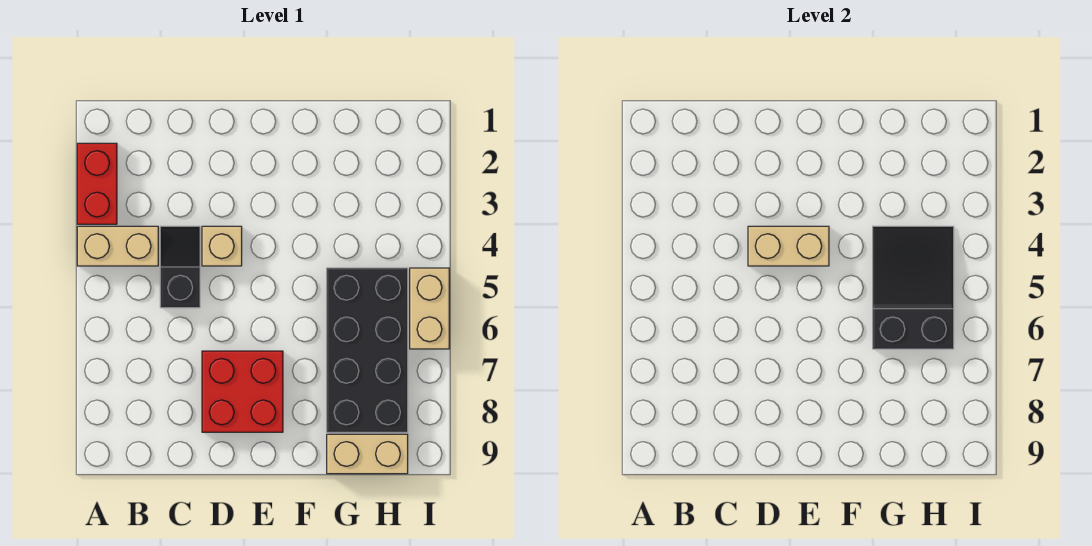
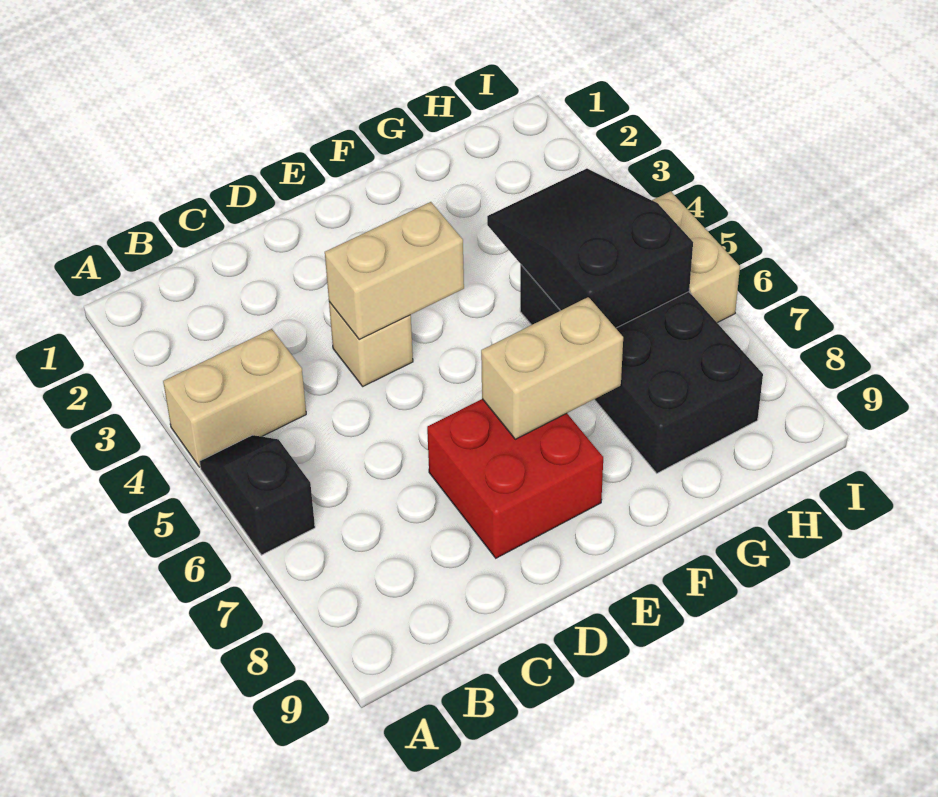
red 1x2 brick [77,143,117,224] -> none
black 1x2 slope [160,226,200,308] -> black 1x2 slope moved to [200,435,315,555]
tan 1x2 brick [327,434,408,474] -> tan 1x2 brick moved to [481,297,623,439]

